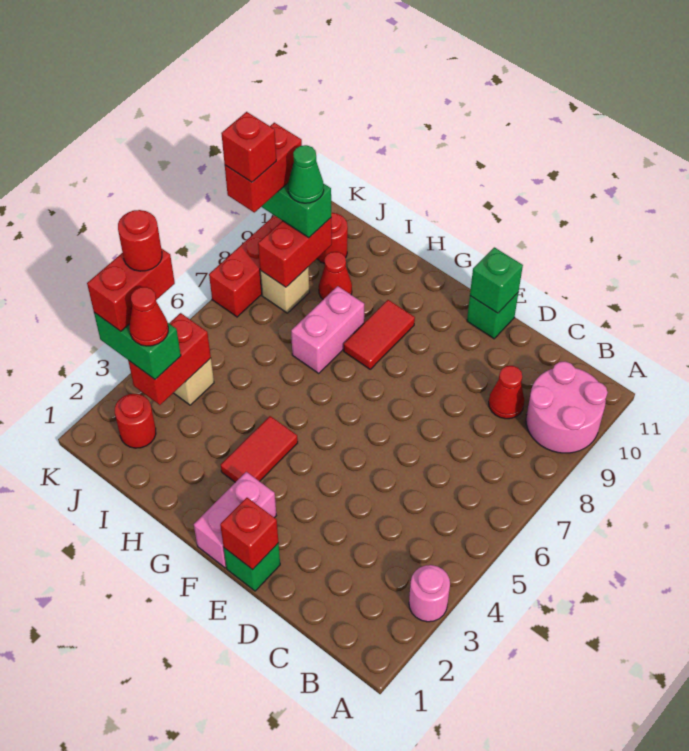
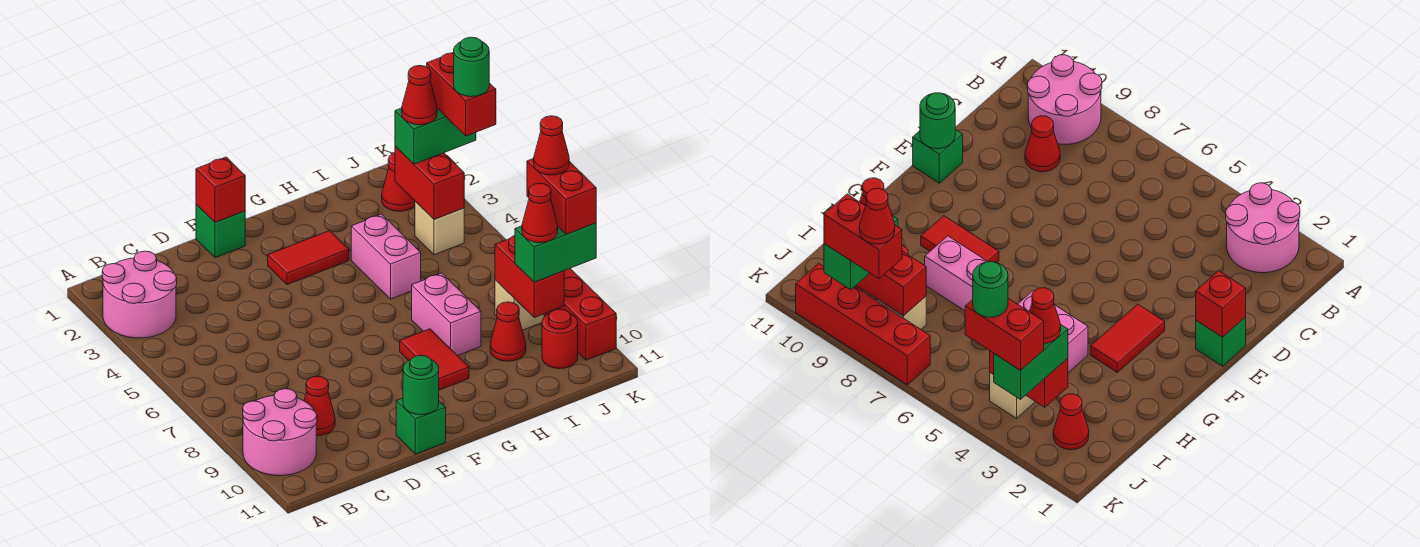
pink 1x1 round brick [409,565,450,622] -> pink 2x2 round brick [102,251,177,338]
green 1x1 brick [470,247,523,313] -> green 1x1 round brick [403,355,439,415]
pink 1x2 brick [194,472,276,568] -> pink 1x2 brick moved to [351,214,421,299]
red 1x2 tile [221,416,298,482] -> red 1x2 tile turned to [268,231,349,285]
red 1x1 round brick [115,394,156,448] -> red 1x1 cone [382,153,415,211]
green 1x1 cone [288,145,324,203] -> red 1x1 cone [522,183,558,243]
red 1x1 round brick [118,210,162,271] -> green 1x1 round brick [454,37,489,97]
red 1x1 brick [221,112,276,182] -> red 1x1 cone [534,116,569,175]

